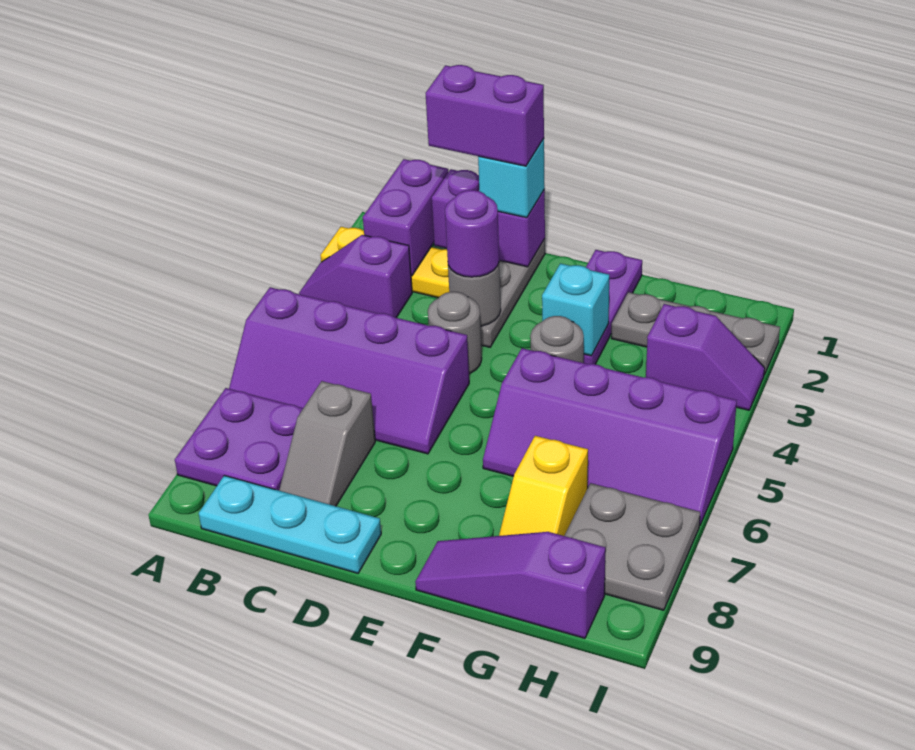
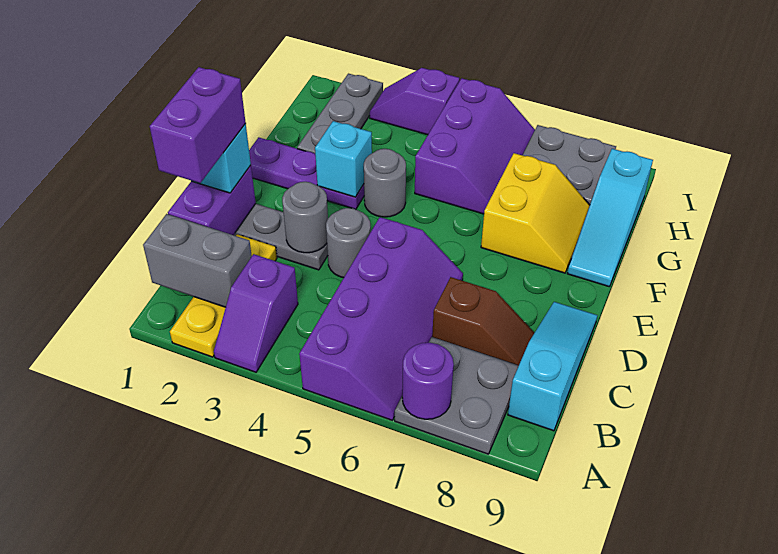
purple 2x2 plate [175,388,303,490] -> grey 2x2 plate [395,337,519,454]
purple 1x2 brick [363,159,448,276] -> grey 1x2 brick [143,214,252,307]
cyan 1x3 plate [199,475,381,573] -> cyan 1x3 slope [508,302,597,431]
grey 1x2 slope [279,381,375,506] -> brown 1x2 slope [432,277,534,365]
purple 1x1 round brick [445,190,499,277] -> purple 1x1 round brick moved to [402,342,454,419]
purple 2x4 slope [483,348,737,525] -> purple 2x3 slope [415,78,535,214]
purple 1x3 slope [415,532,605,638] -> cyan 1x3 slope [567,149,653,287]
yellow 1x2 slope [499,436,588,536] -> yellow 2x2 slope [481,153,590,273]
purple 1x2 slope [646,304,765,410] -> purple 1x2 slope turned to [370,68,459,135]

